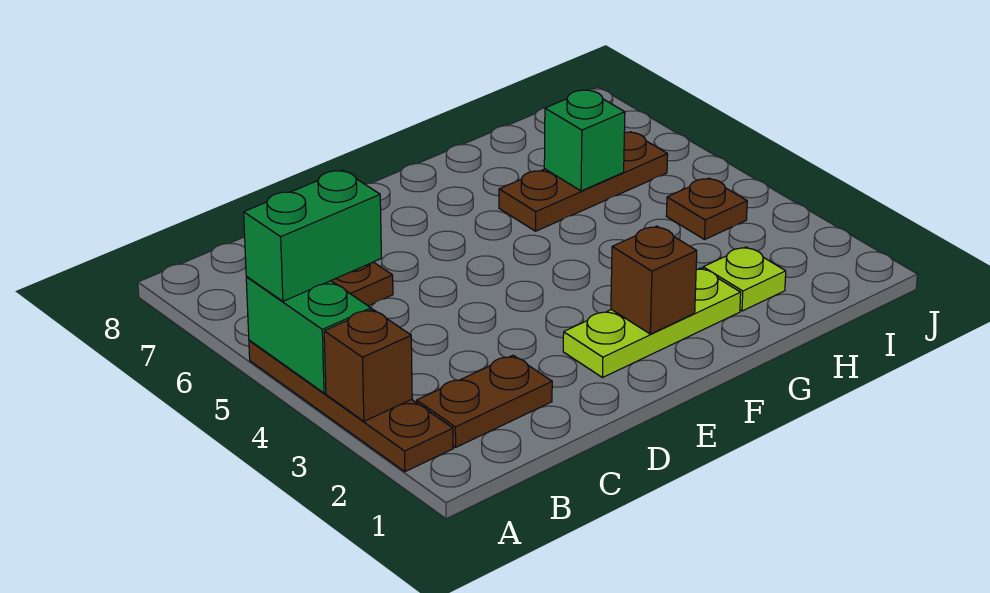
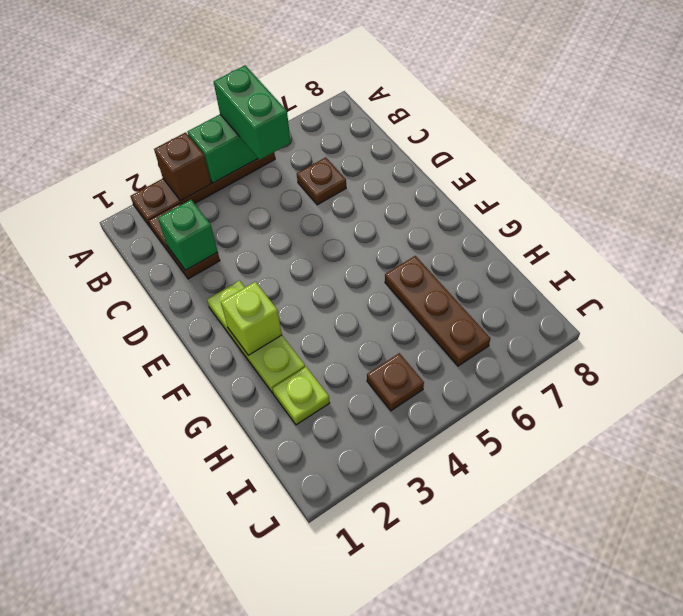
brown 1x1 brick [611,226,697,334] -> lime 1x1 brick [221,282,282,355]
green 1x1 brick [544,90,625,191] -> green 1x1 brick moved to [158,200,218,270]

